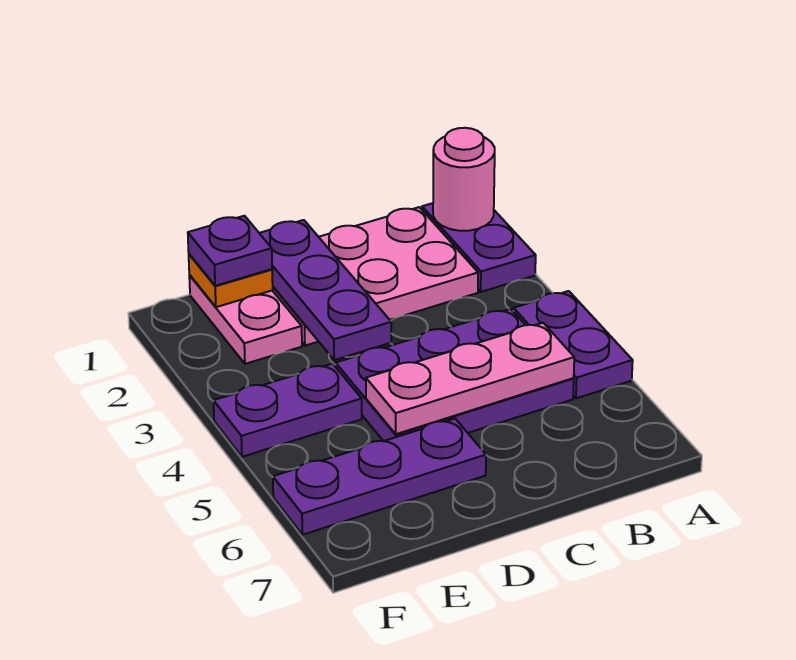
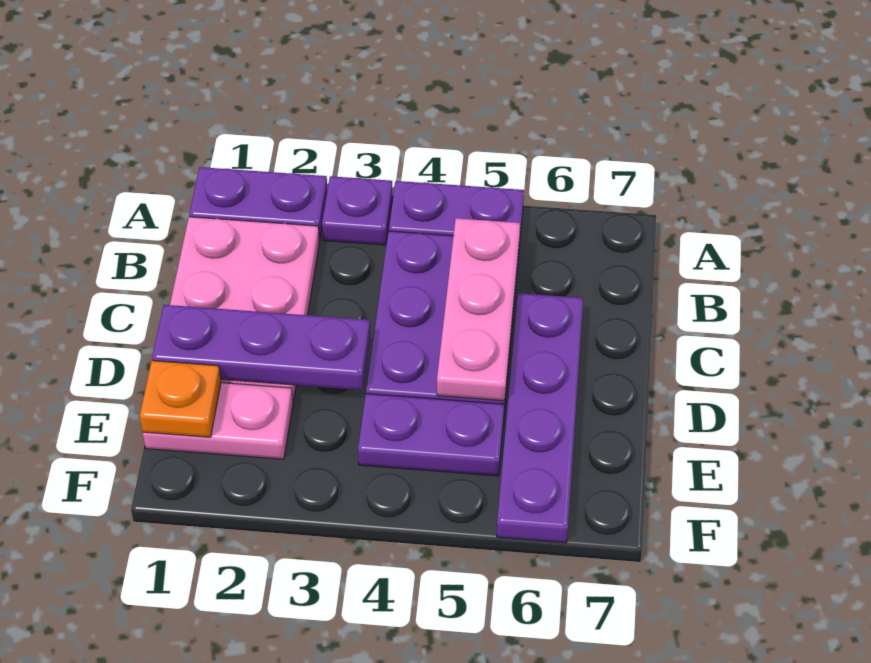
pink 1x1 round brick [433,128,495,231] -> none
purple 1x3 plate [273,419,486,535] -> purple 1x4 plate [497,293,583,543]
purple 1x1 plate [188,216,272,286] -> purple 1x1 plate moved to [322,176,393,245]
purple 1x2 plate [214,364,362,457] -> purple 1x2 plate turned to [358,394,504,476]

